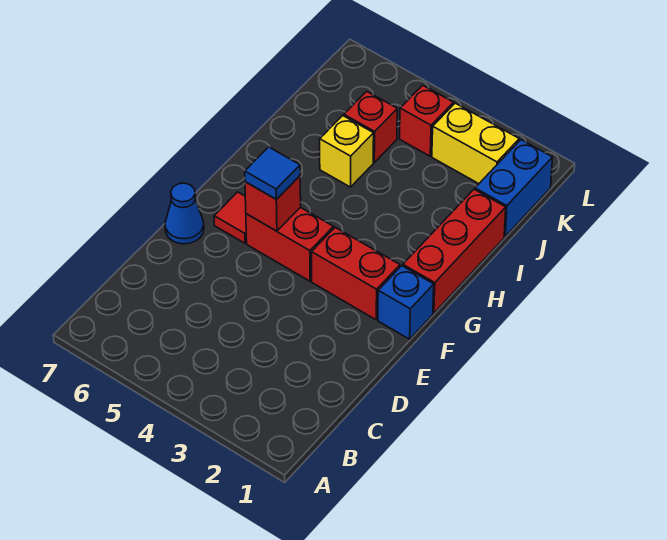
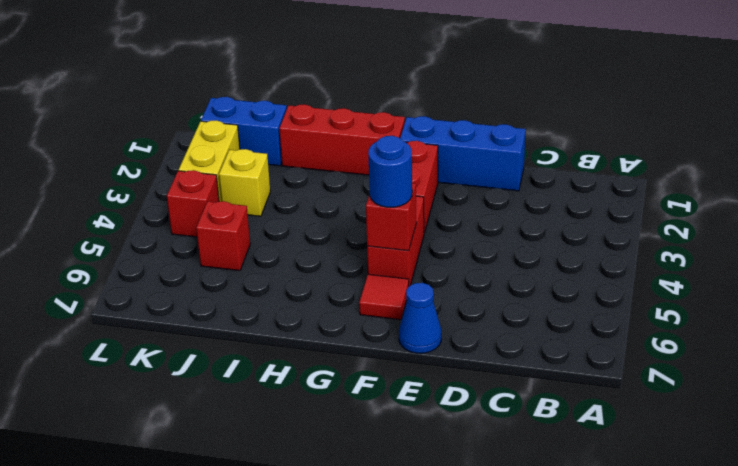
blue 1x1 brick [378,266,434,339] -> blue 1x3 brick [400,116,526,191]
blue 1x1 tile [245,147,300,199] -> blue 1x1 round brick [368,136,412,207]
yellow 1x1 brick [320,116,374,187] -> yellow 1x1 brick moved to [219,149,270,216]

